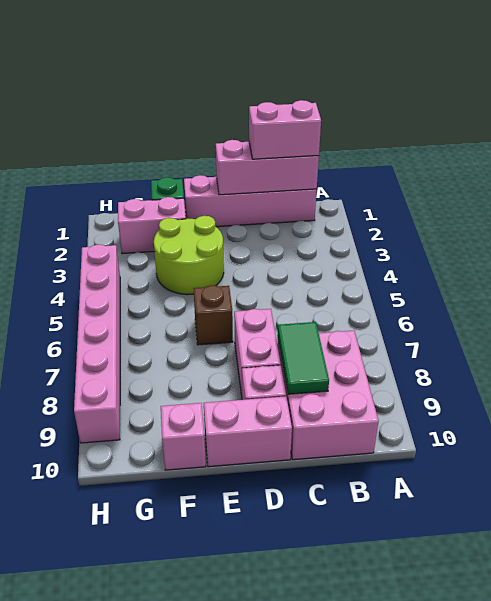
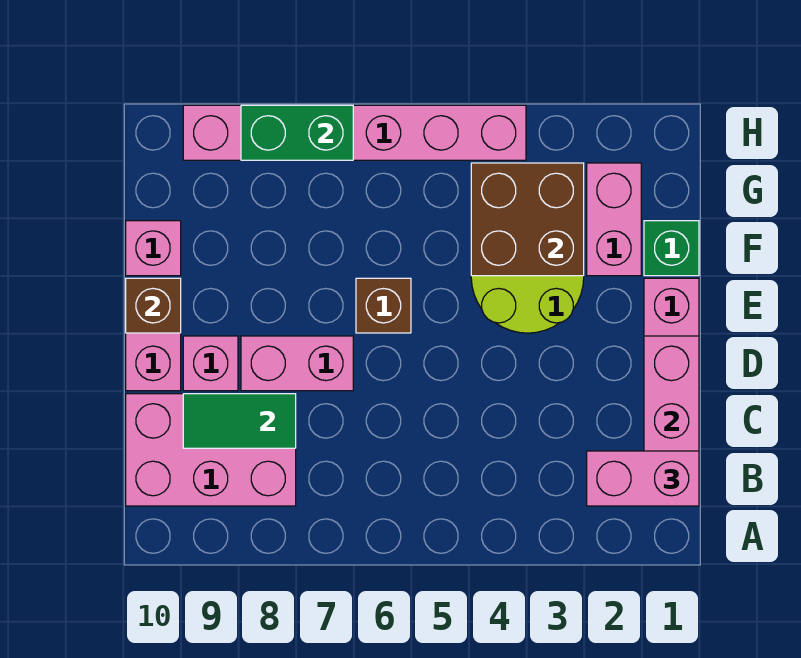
pink 1x2 brick [249,100,321,159] -> pink 1x2 brick turned to [587,451,699,506]
none -> brown 1x1 brick [126,278,181,333]
none -> brown 2x2 brick [471,163,584,276]
none -> green 1x2 brick [241,105,353,160]

